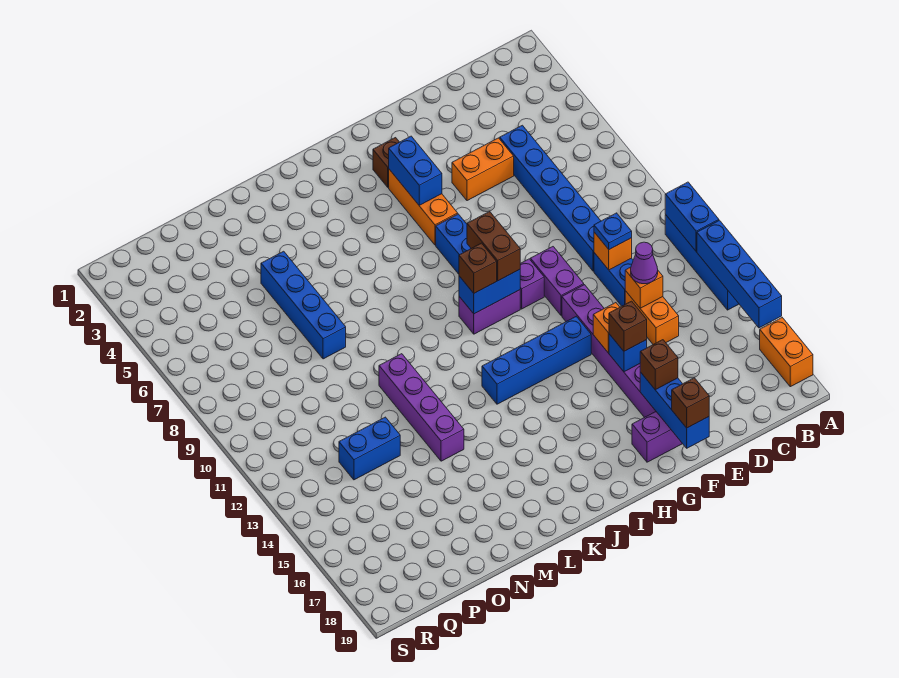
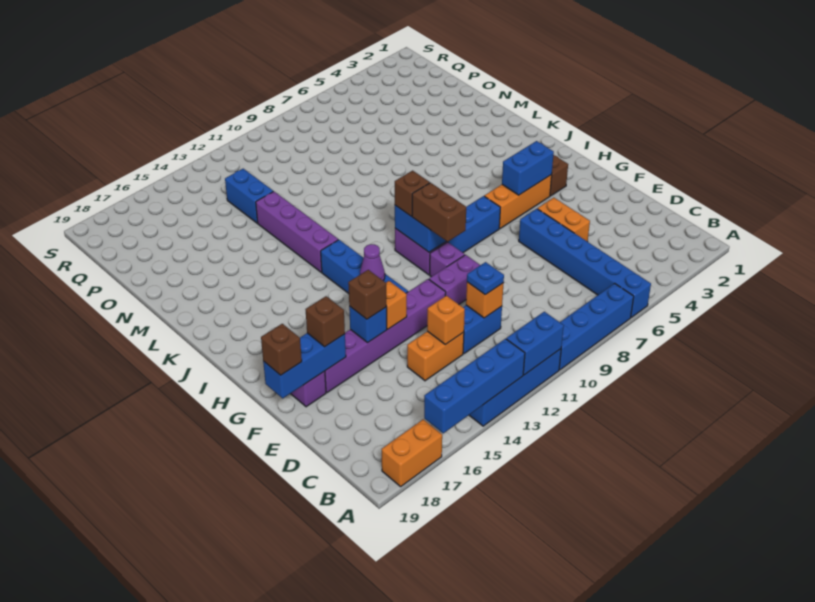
blue 1x6 brick [500,125,601,271] -> blue 1x6 brick turned to [519,209,651,317]
purple 1x1 cone [631,242,658,284] -> purple 1x1 cone moved to [360,244,385,281]
brown 1x2 brick [467,211,520,281] -> brown 1x2 brick turned to [412,183,466,242]
purple 1x4 brick [379,354,464,461] -> purple 1x4 brick turned to [256,191,338,272]
blue 1x4 brick [261,251,346,359] -> blue 1x4 brick moved to [559,283,634,370]

